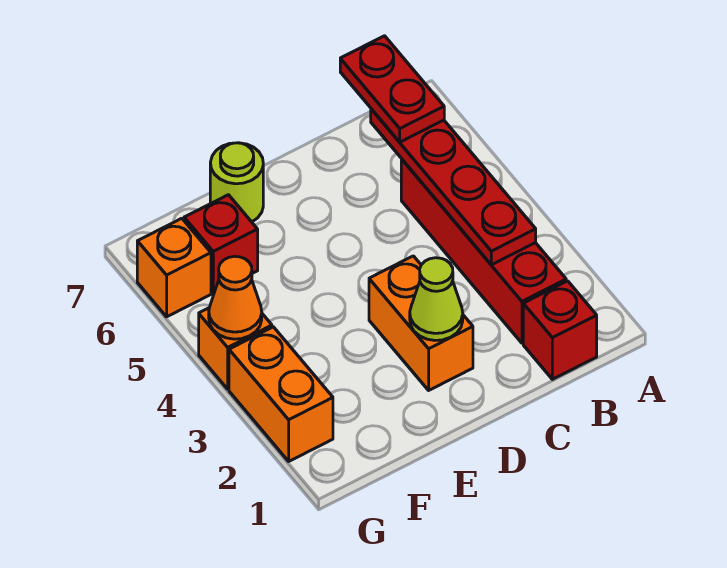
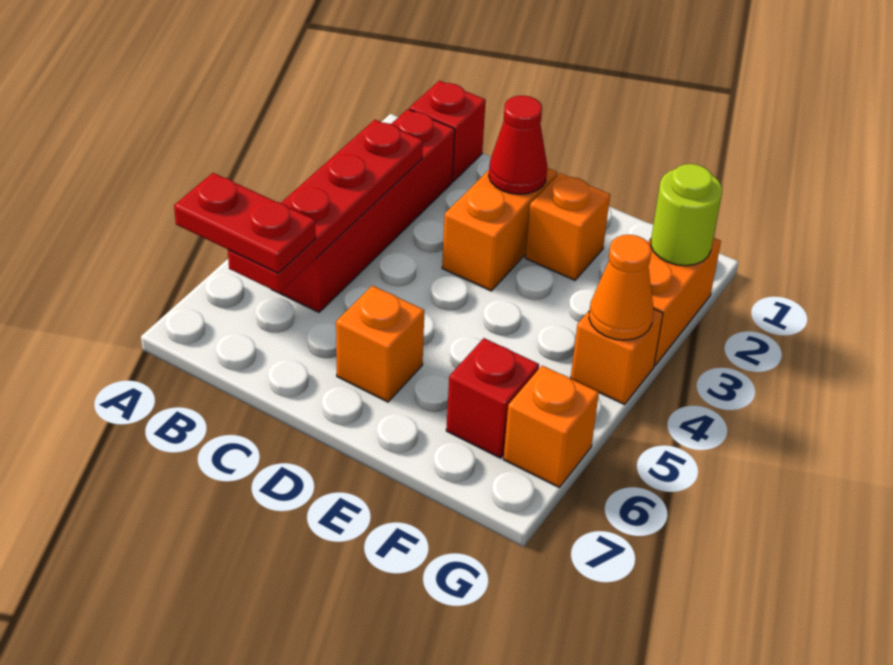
red 1x2 plate [340,36,444,142] -> red 1x2 plate turned to [174,173,316,273]
lime 1x1 cone [410,258,463,340] -> red 1x1 cone [489,96,547,194]
none -> orange 1x1 brick [336,286,424,402]
none -> orange 1x1 brick [525,173,610,280]
lime 1x1 round brick [210,143,263,222] -> lime 1x1 round brick moved to [651,164,722,266]

